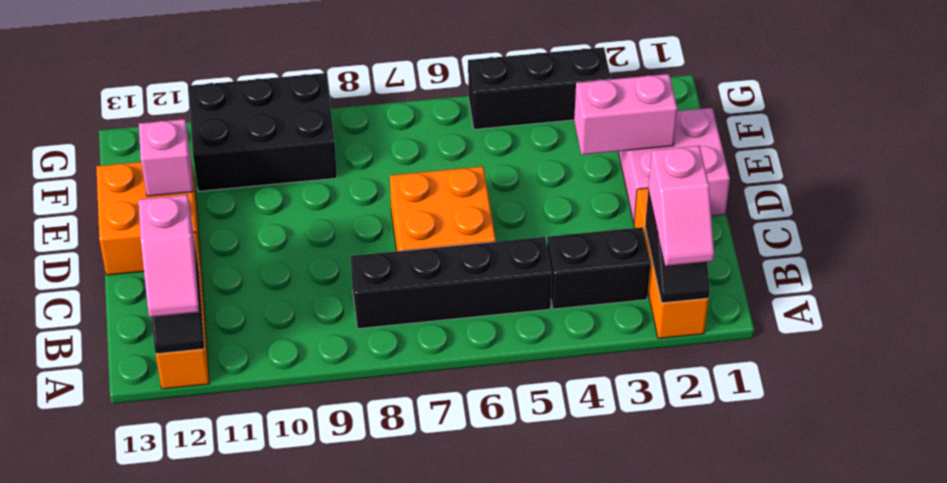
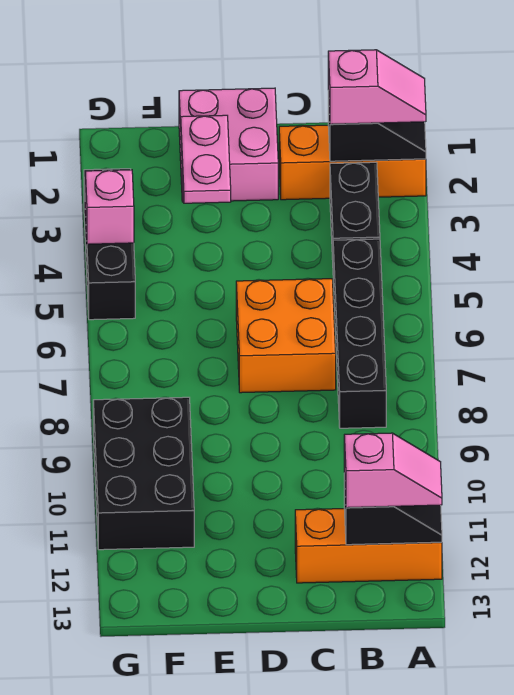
orange 2x2 brick [96,162,201,275] -> none
pink 1x2 brick [574,74,677,155] -> pink 1x2 plate [181,115,231,203]
pink 1x1 brick [139,119,193,196] -> pink 1x1 brick moved to [85,170,134,244]

